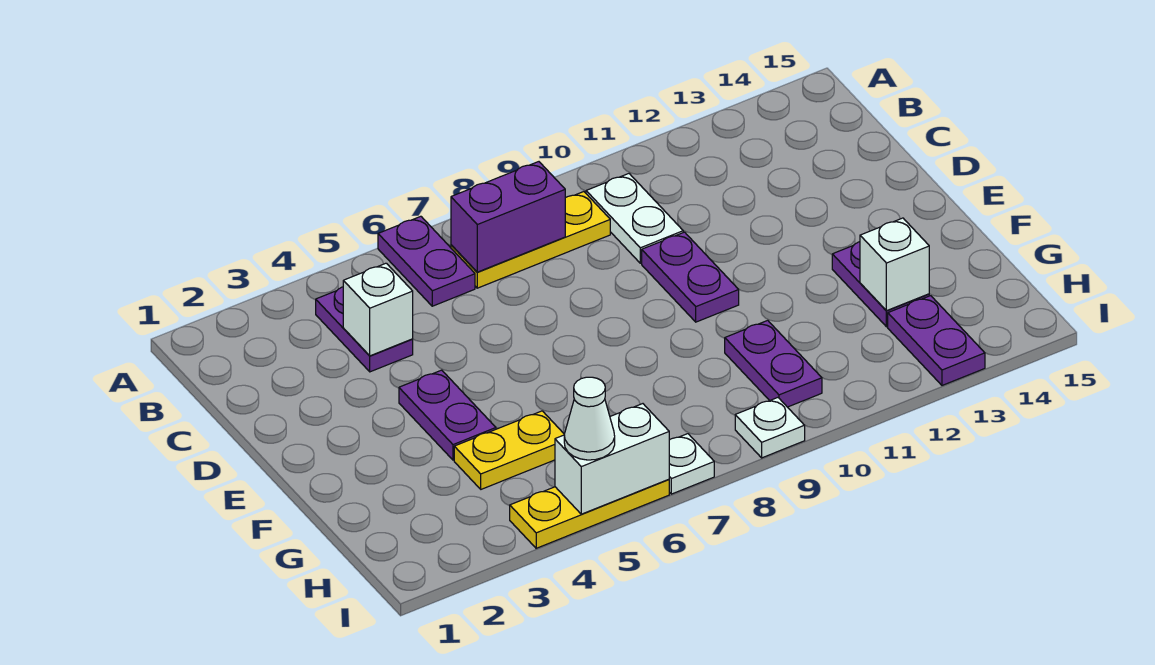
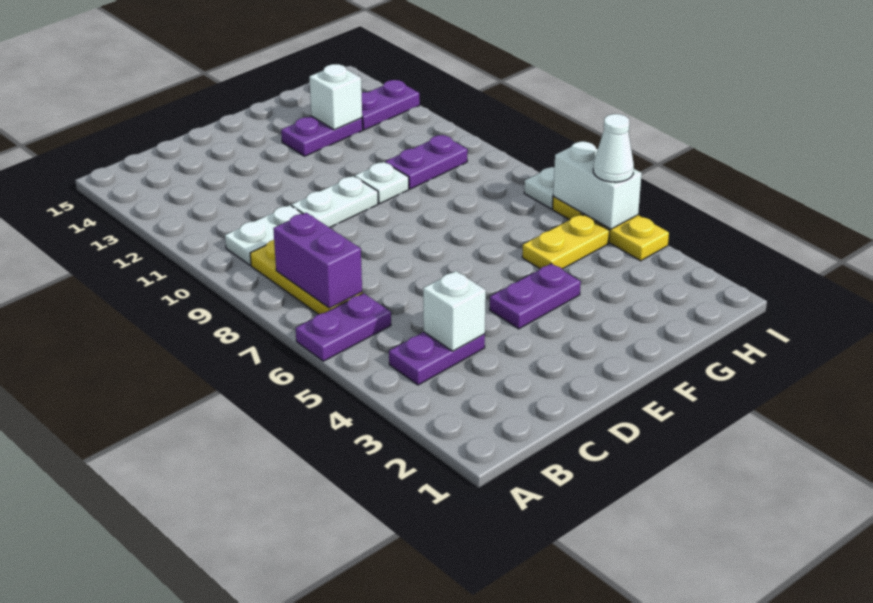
purple 1x2 plate [642,232,739,322] -> white 1x2 plate [291,176,378,228]
yellow 1x2 plate [454,411,564,489] -> yellow 1x2 plate turned to [522,214,609,269]
white 1x1 plate [735,398,805,458] -> white 1x1 plate moved to [355,162,409,203]

